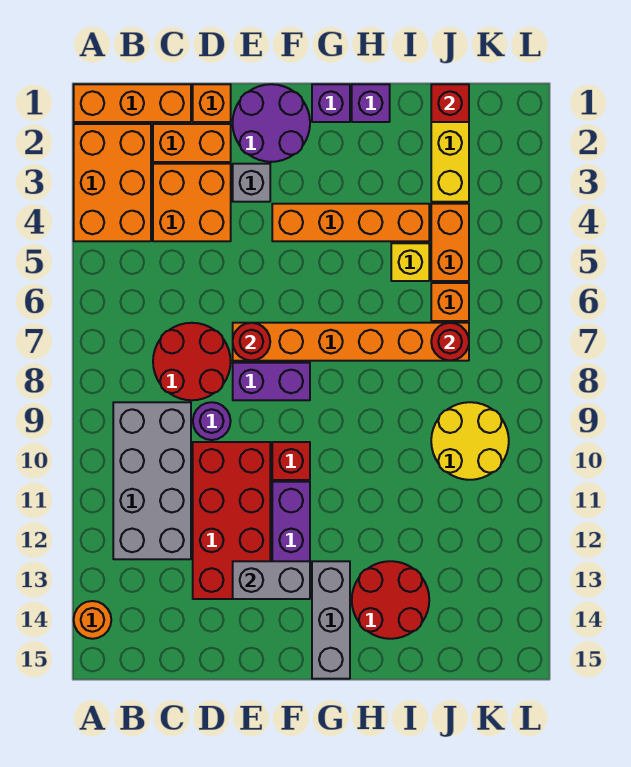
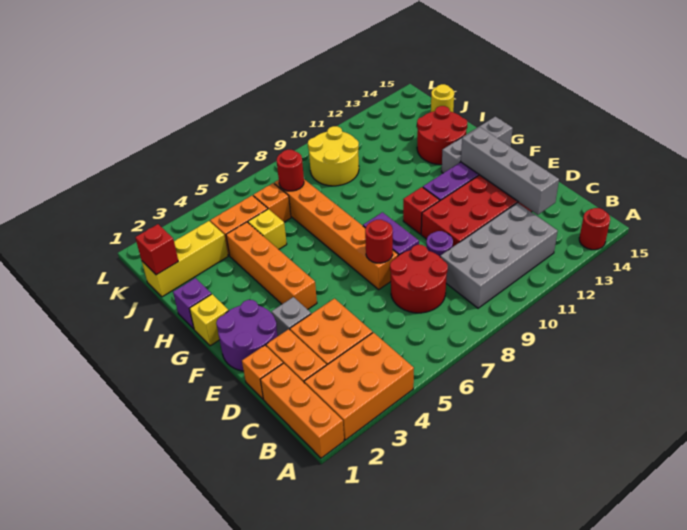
orange 1x1 round brick [74,601,111,639] -> red 1x1 round brick [579,208,610,250]
grey 1x2 brick [233,561,310,599] -> grey 1x4 brick [461,127,559,215]
purple 1x1 brick [312,84,350,122] -> yellow 1x1 brick [189,294,228,346]
none -> yellow 1x1 round brick [431,84,454,112]

